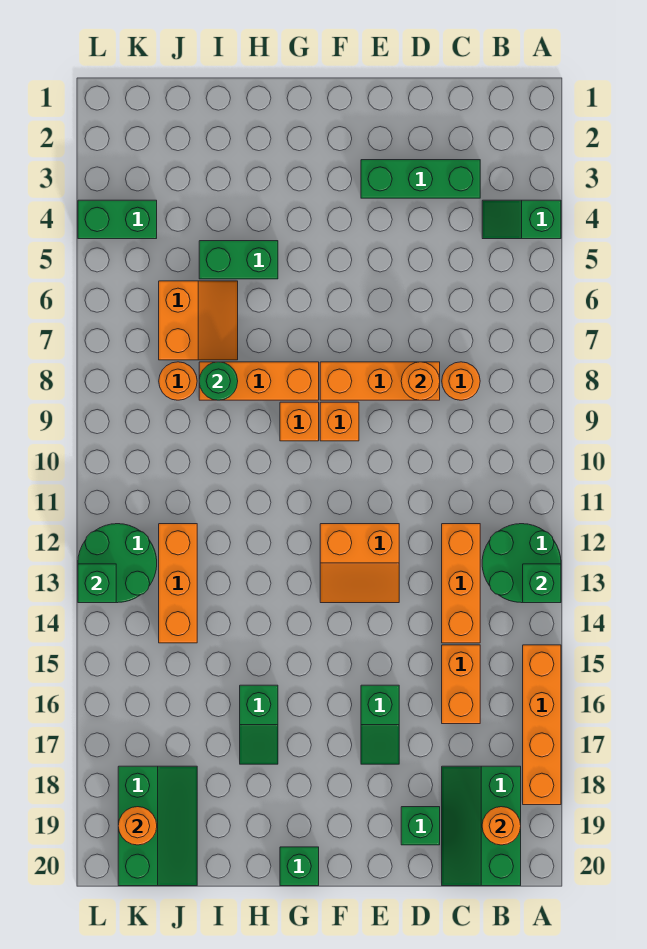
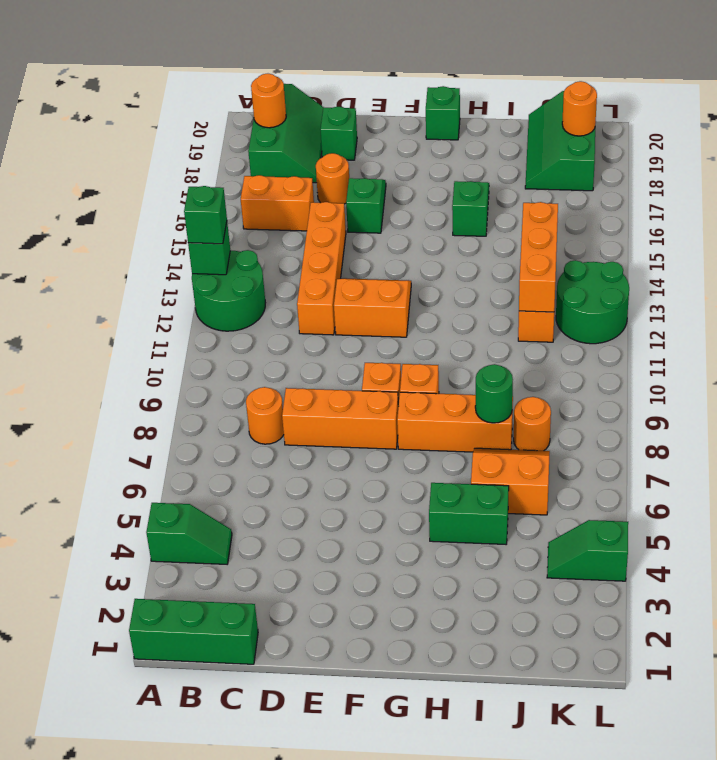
orange 1x4 brick [523,645,561,805] -> orange 1x4 brick moved to [297,202,346,335]
green 1x3 brick [361,160,480,198] -> green 1x3 brick moved to [129,599,258,664]
orange 1x3 brick [442,524,480,643] -> orange 1x3 brick moved to [519,202,558,312]
orange 1x2 brick [442,645,480,724] -> orange 1x2 brick turned to [241,175,314,231]
orange 1x1 round brick [401,362,440,400] -> orange 1x1 round brick moved to [316,153,349,204]
orange 2x2 slope [159,281,238,360] -> orange 2x2 slope turned to [471,448,550,515]
green 1x2 brick [78,200,157,239] -> green 1x2 slope [547,520,628,581]
green 1x1 brick [78,564,116,603] -> green 1x1 brick moved to [184,186,227,244]

